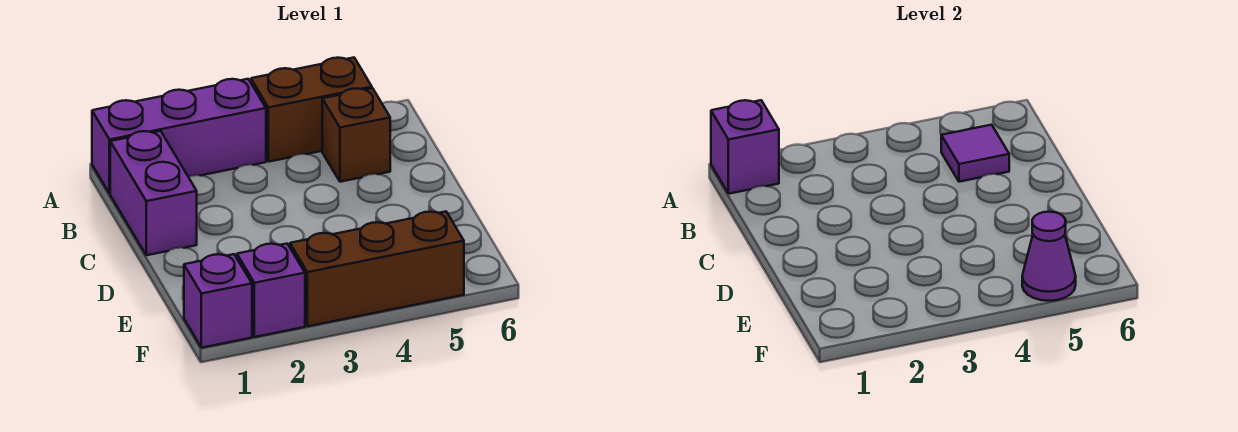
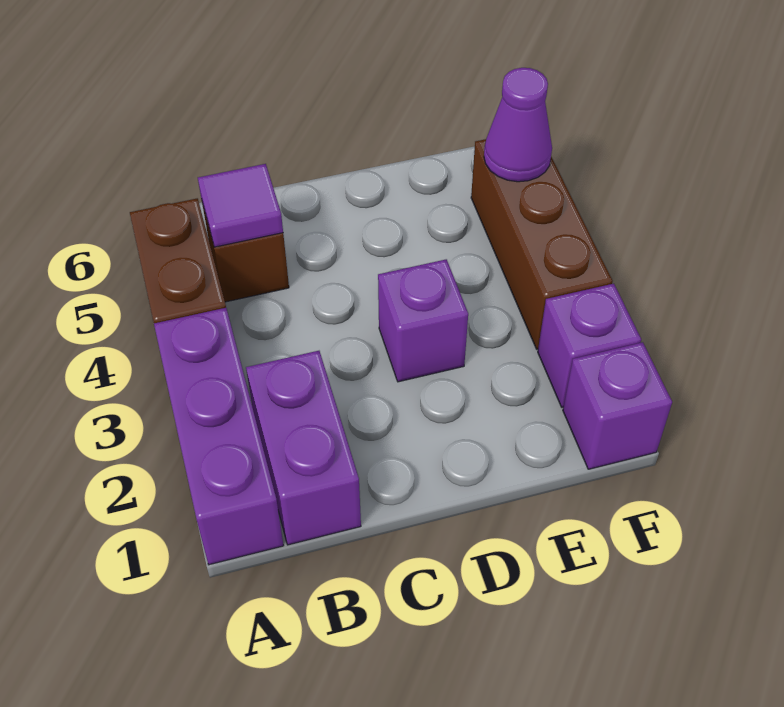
purple 1x1 brick [711,100,779,194] -> purple 1x1 brick moved to [378,259,468,382]
purple 1x2 brick [110,131,197,255] -> purple 1x2 brick turned to [246,351,361,545]

